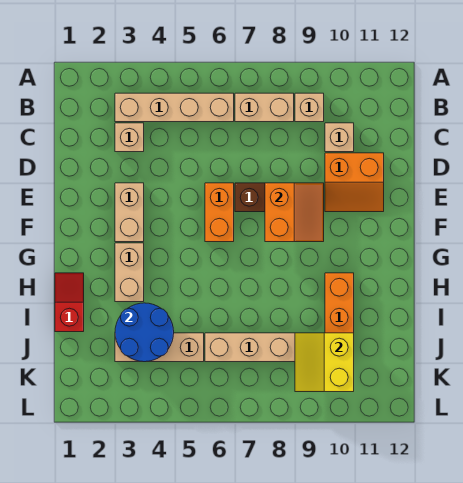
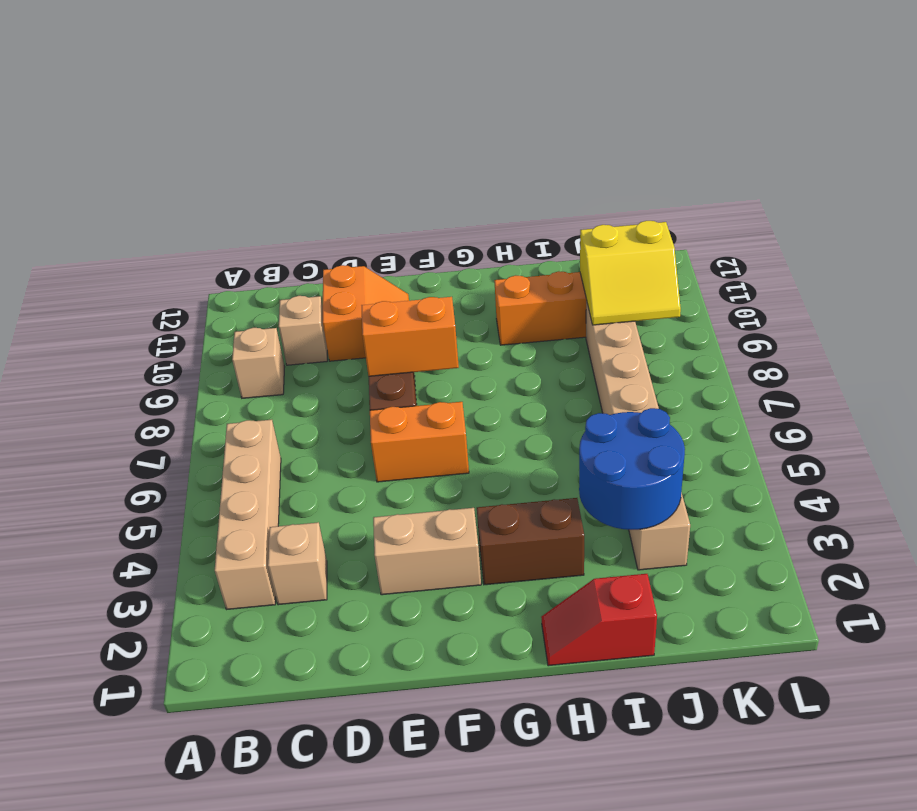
tan 1x2 brick [235,93,294,122] -> none
tan 1x2 brick [115,243,144,302] -> brown 1x2 brick [477,498,584,585]

